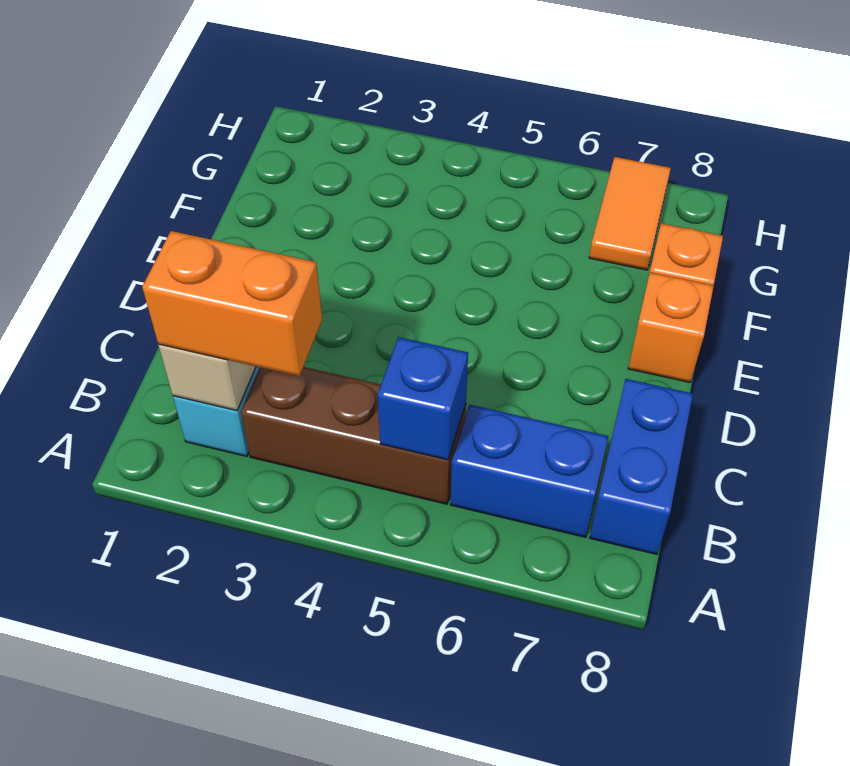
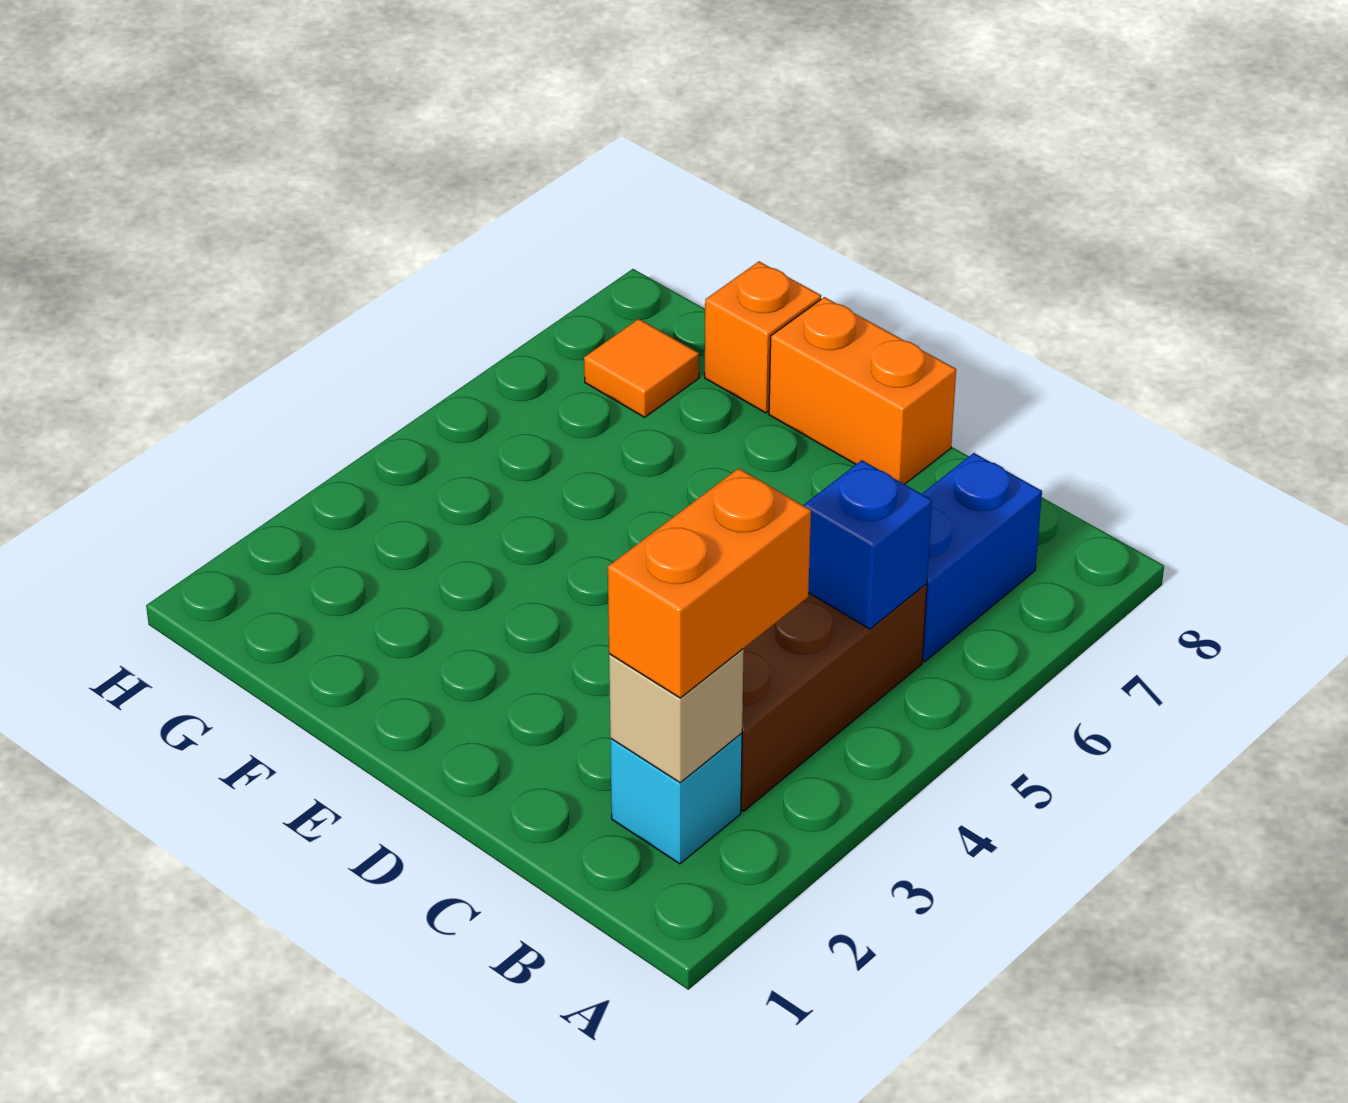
blue 1x2 brick [590,379,693,554] -> none
orange 1x1 brick [628,272,714,382] -> orange 1x2 brick [769,297,956,484]
orange 1x2 tile [589,157,671,270] -> orange 1x1 tile [584,319,699,417]

